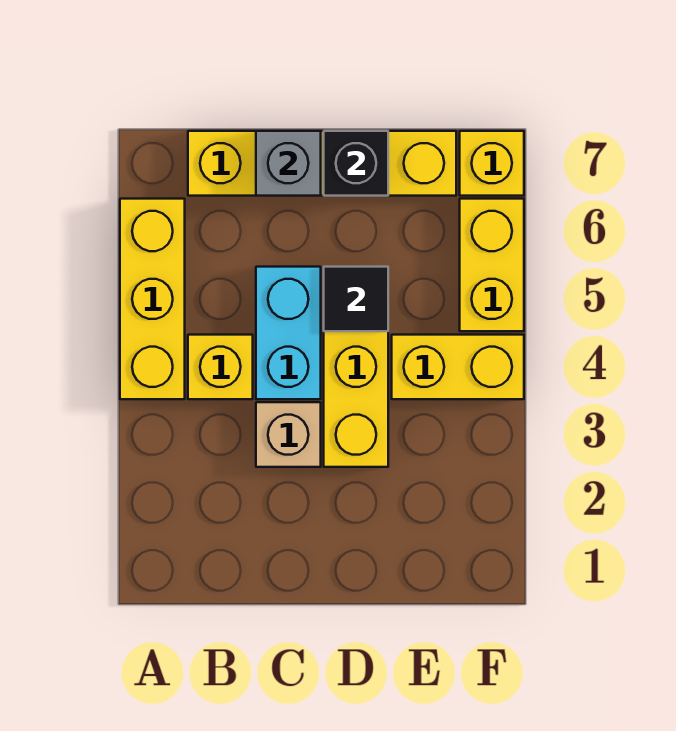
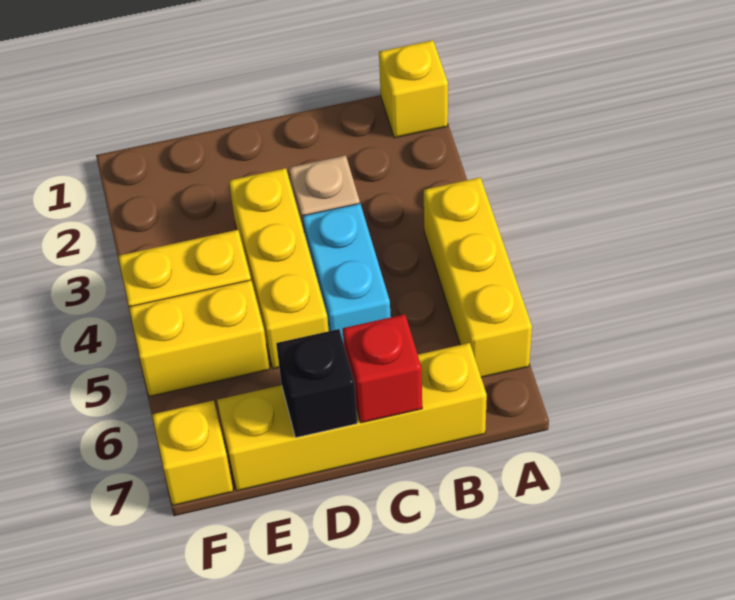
yellow 1x1 brick [188,335,253,399] -> yellow 1x1 brick moved to [379,40,448,138]
grey 1x1 brick [256,131,321,196] -> red 1x1 brick [343,314,422,423]
black 1x1 tile [324,267,388,331] -> none
yellow 1x2 brick [460,199,524,331] -> yellow 1x2 brick turned to [129,280,269,396]

